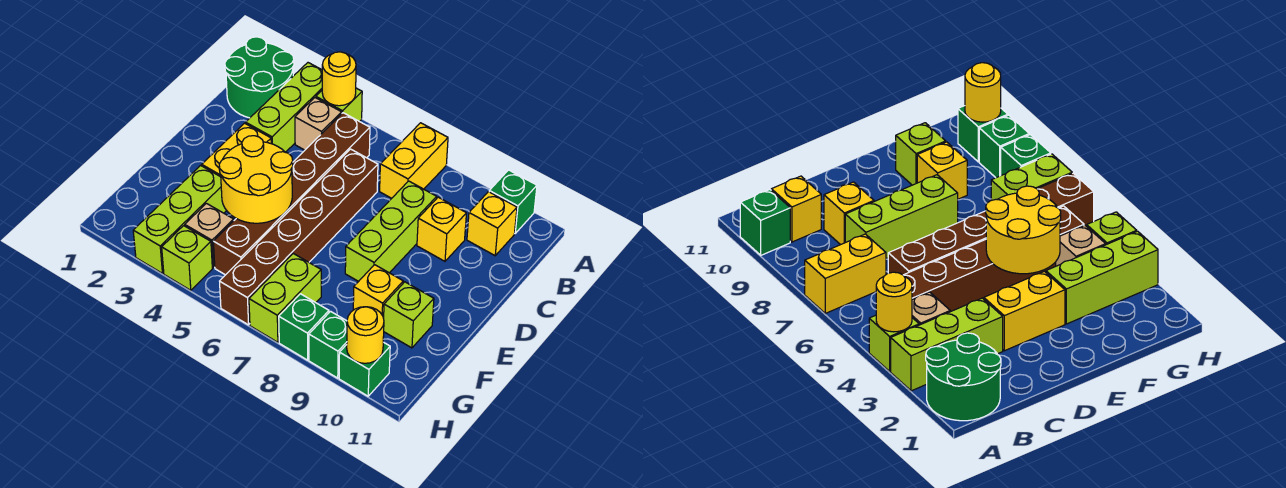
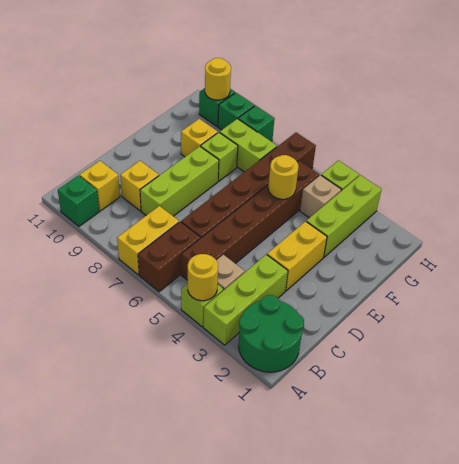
none -> brown 1x2 brick [138,222,200,292]
yellow 2x2 round brick [219,136,293,223] -> yellow 1x1 round brick [268,155,298,199]
lime 1x1 brick [384,282,434,348] -> lime 1x1 brick moved to [201,132,238,181]
lime 1x2 brick [249,254,321,342] -> lime 1x2 brick turned to [220,119,277,172]

